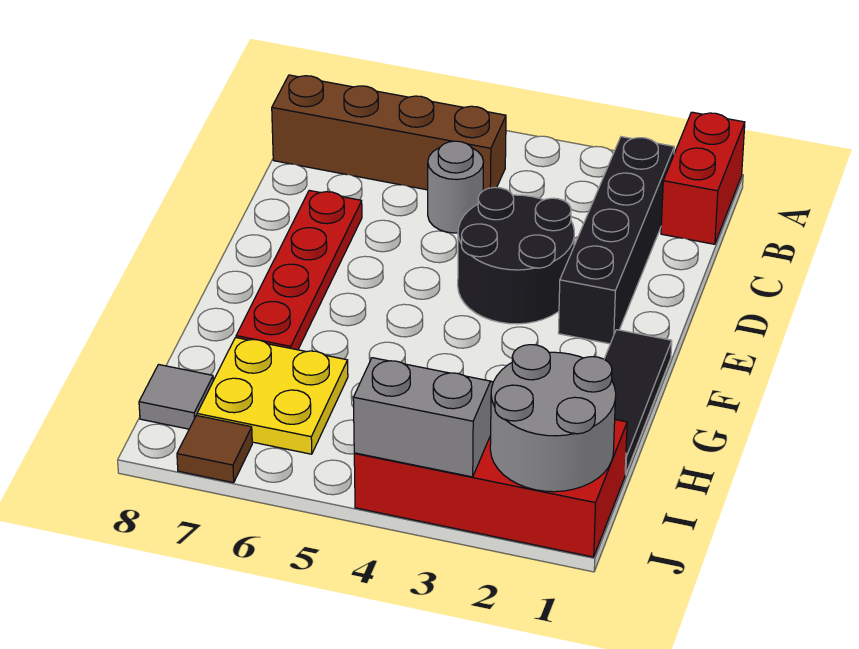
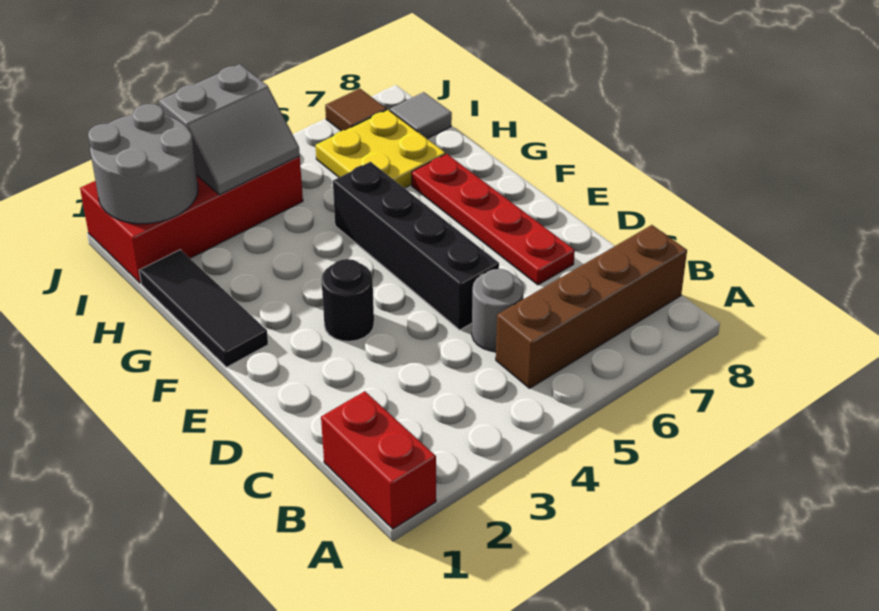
black 1x4 brick [558,137,674,344] -> black 1x4 brick moved to [333,162,499,330]
black 2x2 round brick [458,187,574,324] -> black 1x1 round brick [321,259,374,341]

